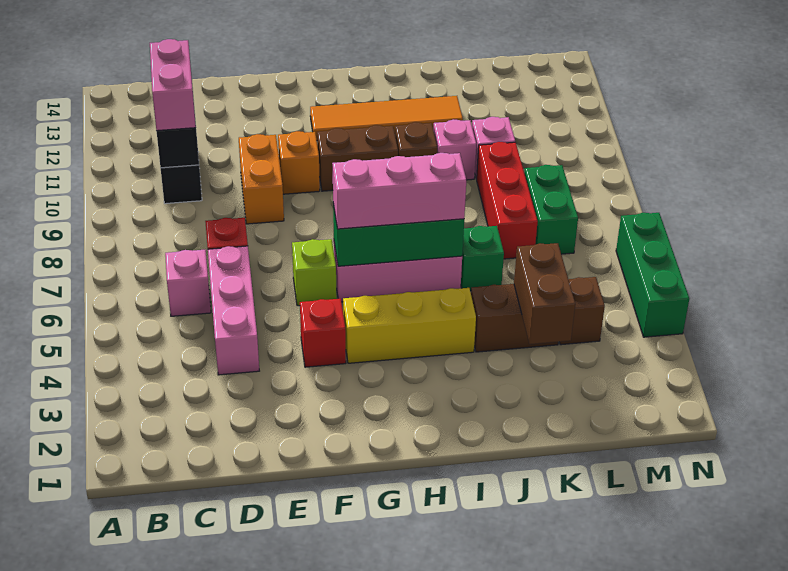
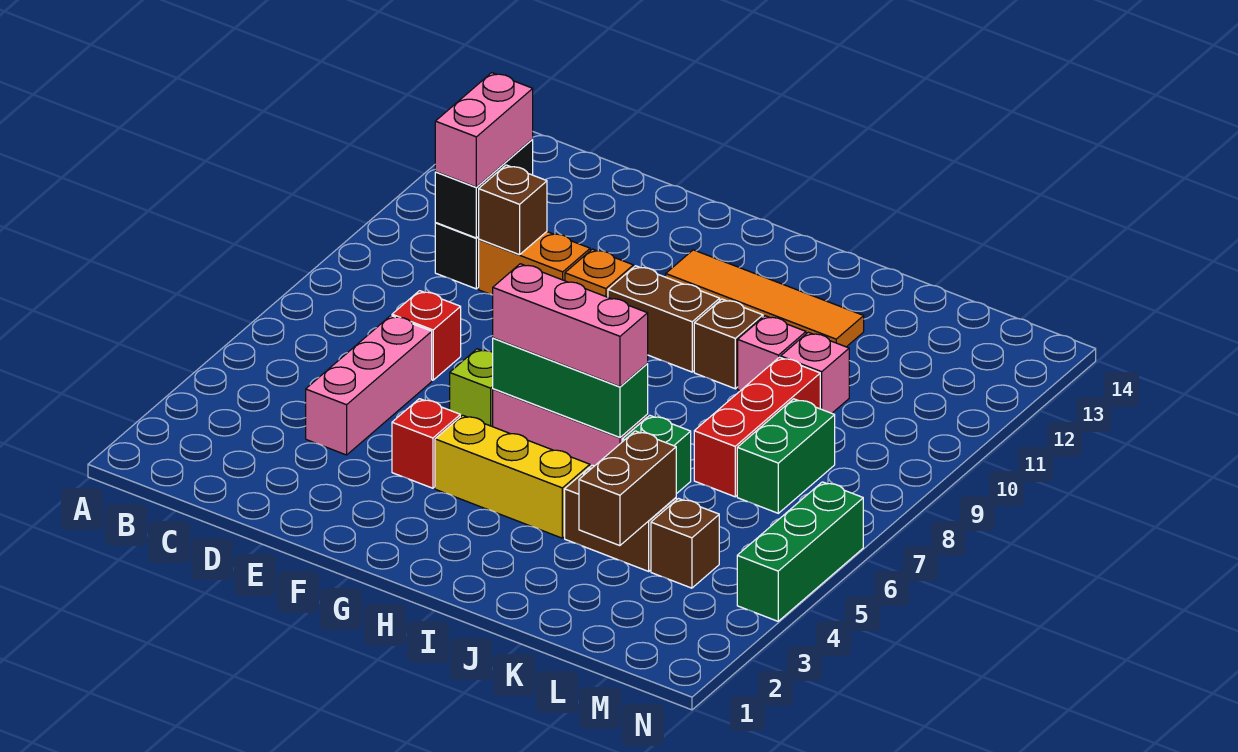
pink 1x1 brick [165,250,211,316] -> none
none -> brown 1x1 brick [479,165,547,255]
orange 1x2 brick [239,134,284,224] -> orange 1x2 brick turned to [479,232,590,295]

